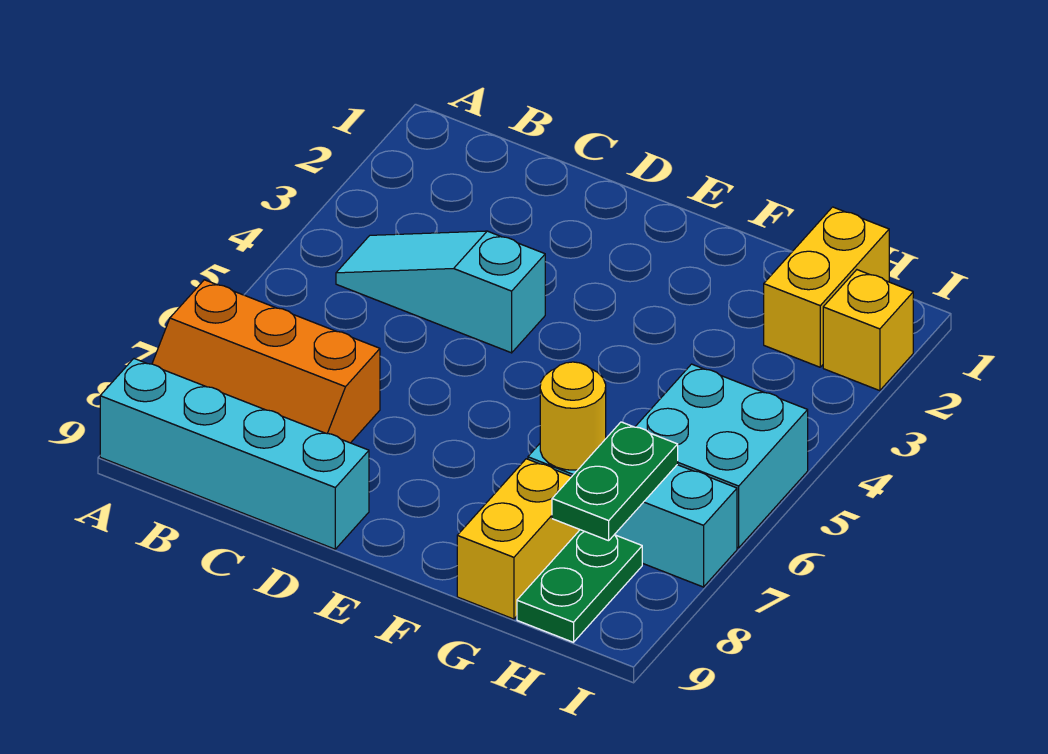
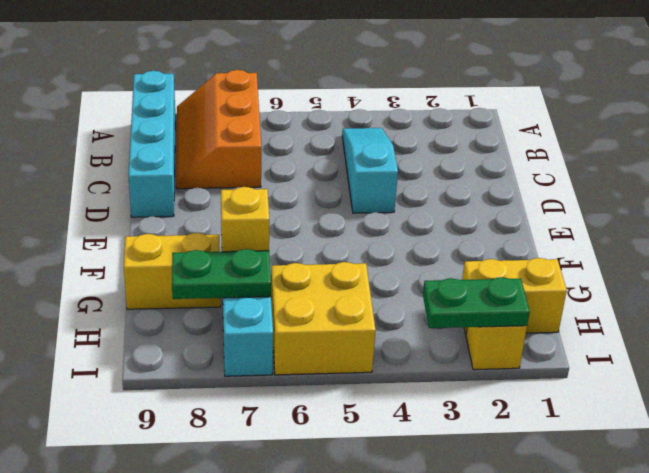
yellow 1x1 round brick [540,362,606,470] -> yellow 1x1 brick [221,187,269,252]
cyan 2x2 brick [635,364,808,548] -> yellow 2x2 brick [271,262,376,375]
green 1x2 plate [517,530,642,642] -> green 1x2 plate moved to [423,277,530,328]

